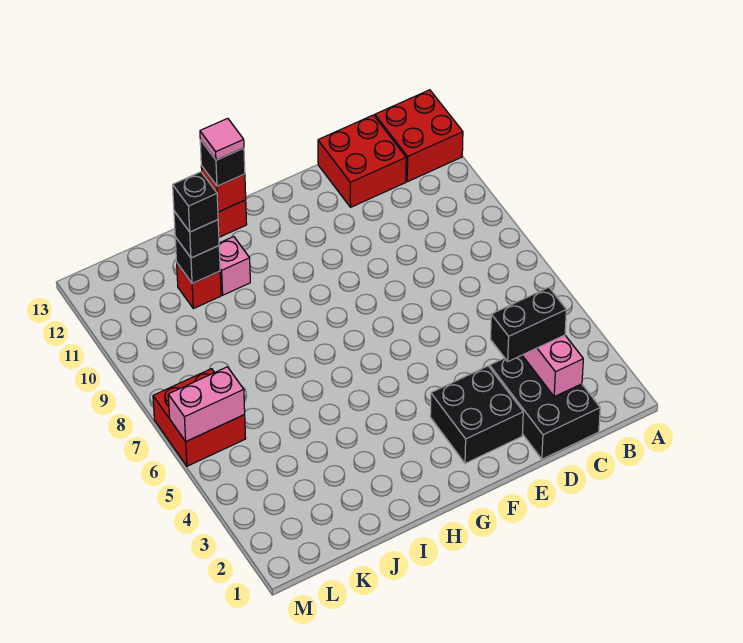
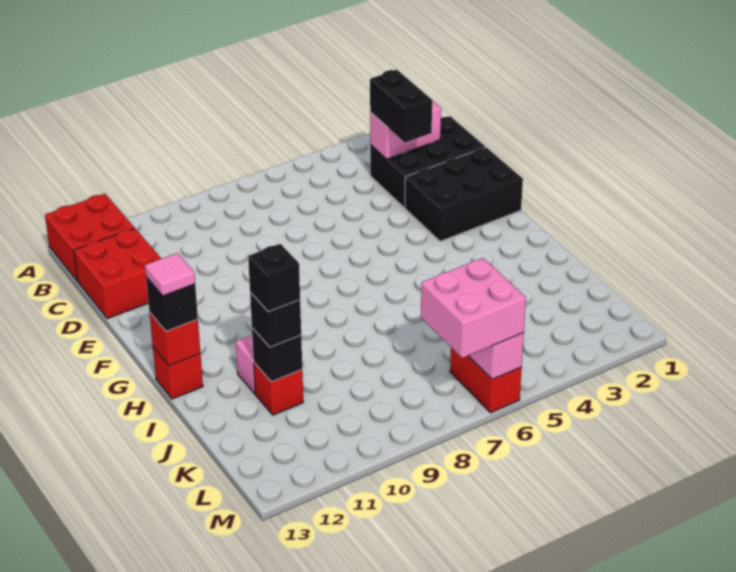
black 2x2 brick [430,366,523,463] -> black 2x3 brick [405,147,523,241]
red 2x2 brick [153,369,246,466] -> red 1x2 brick [450,348,522,413]
none -> pink 2x2 brick [421,258,526,358]

